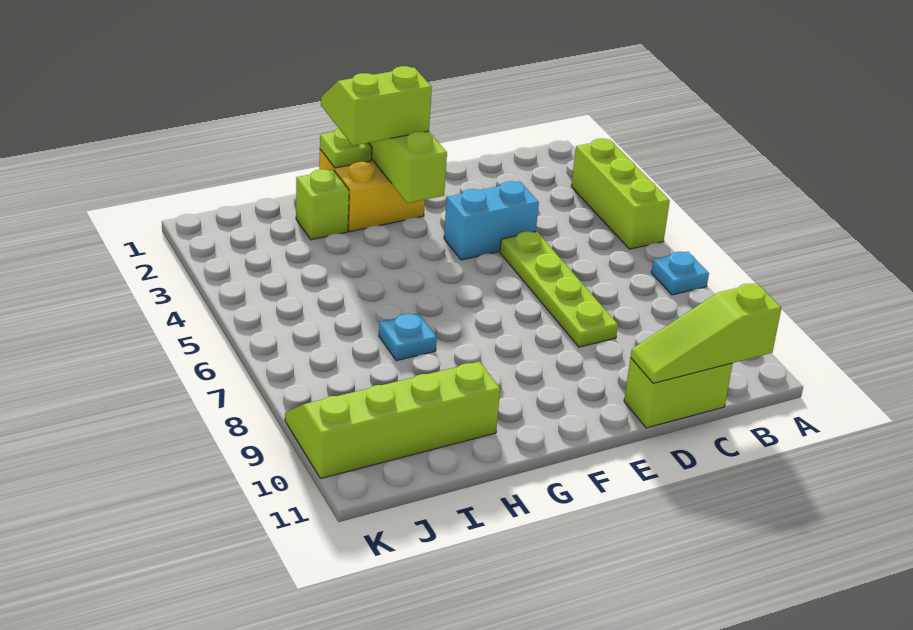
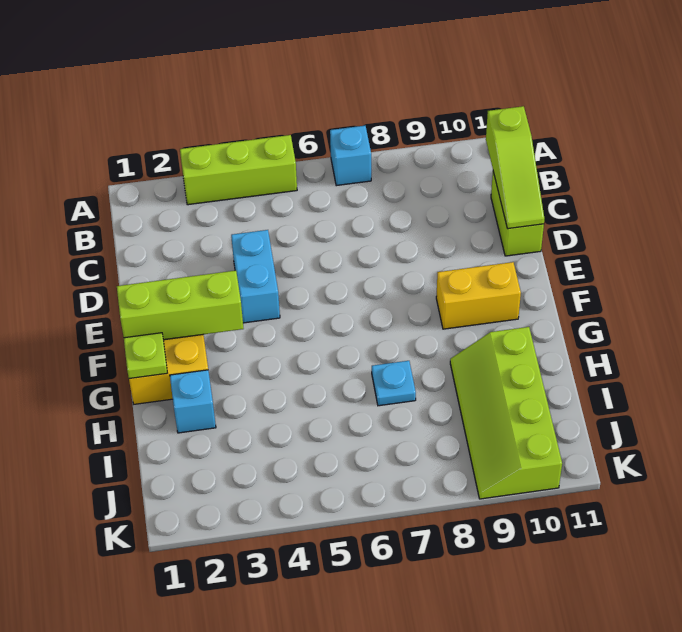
cyan 1x1 plate [651,252,709,295] -> cyan 1x1 brick [330,126,371,186]
lime 1x4 plate [500,231,618,347] -> none
lime 2x2 slope [321,66,432,145] -> none
none -> yellow 1x2 brick [436,262,521,329]
lime 1x1 brick [296,169,349,240] -> cyan 1x1 brick [170,370,216,433]

